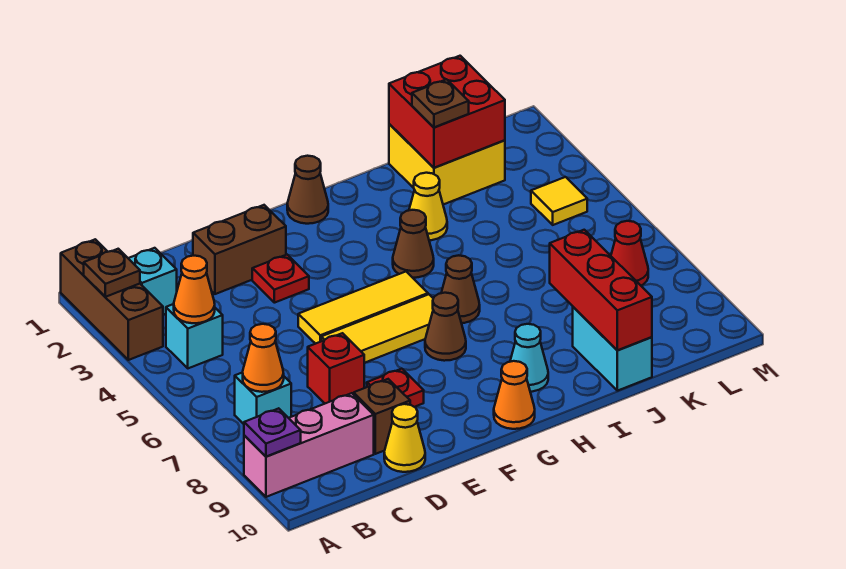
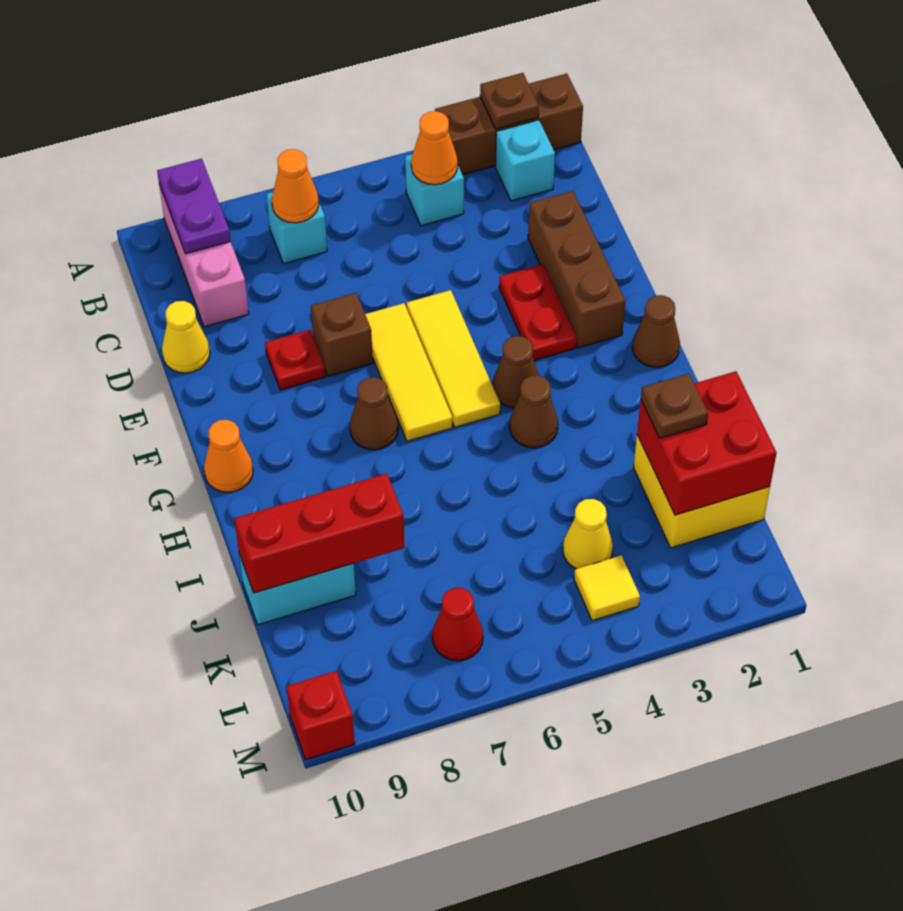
purple 1x1 plate [244,408,301,457] -> purple 1x2 plate [157,158,231,254]
brown 1x2 brick [193,205,286,294] -> brown 1x3 brick [528,191,625,348]
red 1x1 brick [308,333,364,403] -> red 1x1 brick moved to [287,671,355,760]
brown 1x1 brick [354,379,410,454] -> brown 1x1 brick moved to [311,293,373,376]
red 1x1 plate [252,255,309,303] -> red 1x2 plate [499,264,577,360]
brown 1x1 cone [441,255,480,323] -> brown 1x1 cone moved to [493,336,538,408]
cyan 1x1 cone [510,324,548,392] -> none
yellow 1x1 cone [409,173,447,240] -> yellow 1x1 cone moved to [563,499,613,569]

